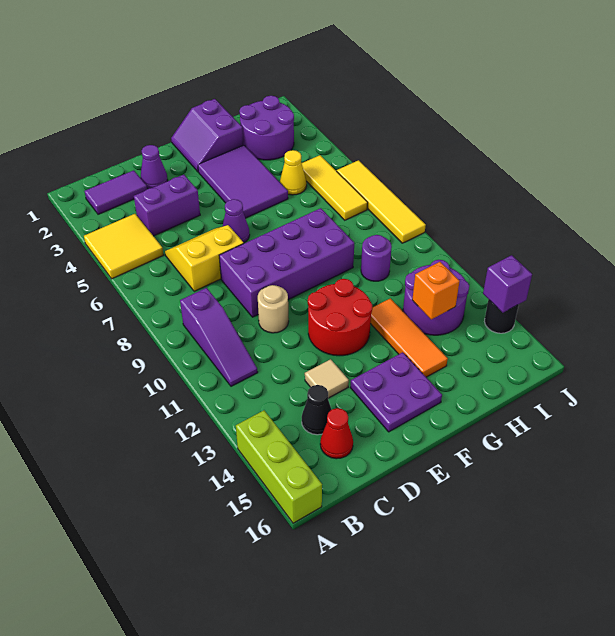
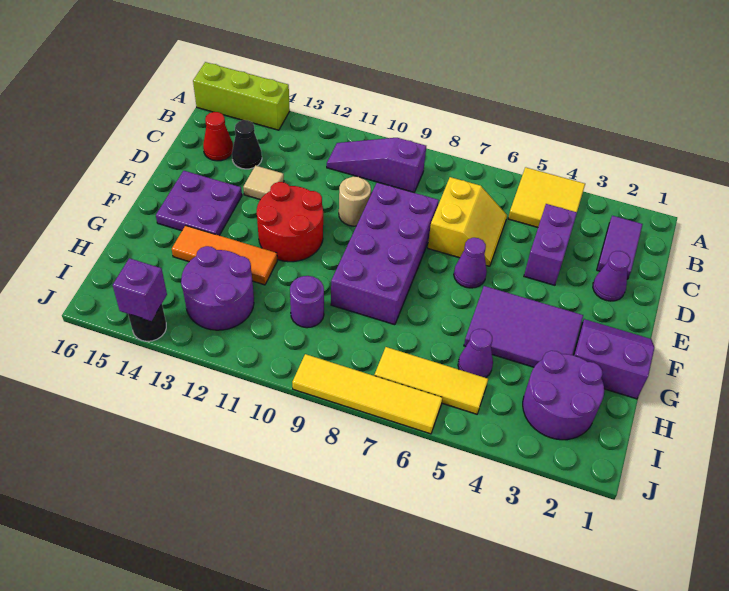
yellow 1x1 cone [280,150,307,195] -> purple 1x1 cone [458,329,493,378]
orange 1x1 brick [412,262,460,319] -> none

